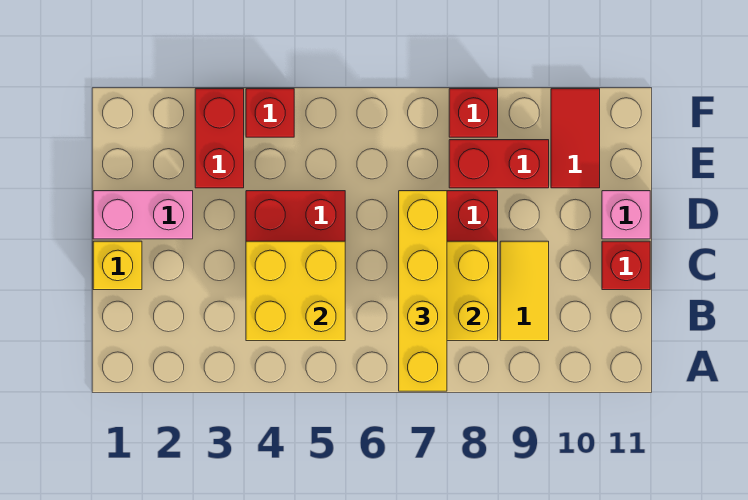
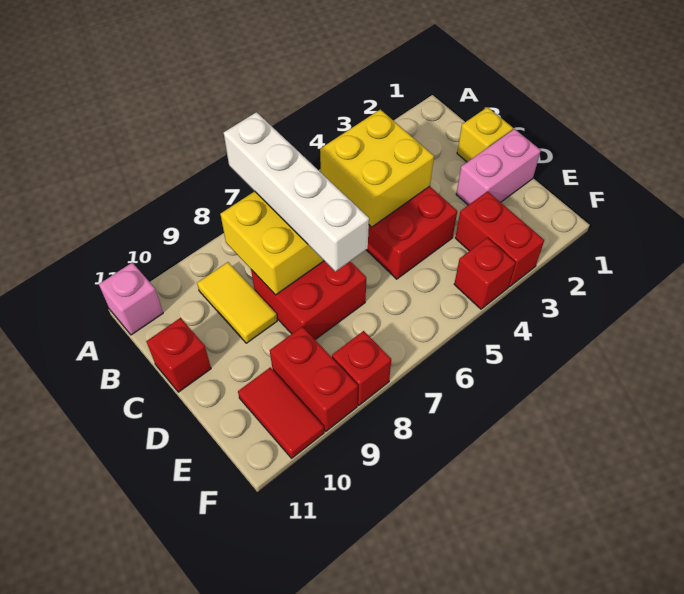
yellow 1x4 brick [399,191,447,391] -> white 1x4 brick [224,112,369,272]
pink 1x1 brick [602,191,650,239] -> pink 1x1 brick moved to [99,263,163,335]
red 1x2 brick [449,140,549,188] -> red 1x2 brick turned to [270,327,358,431]

